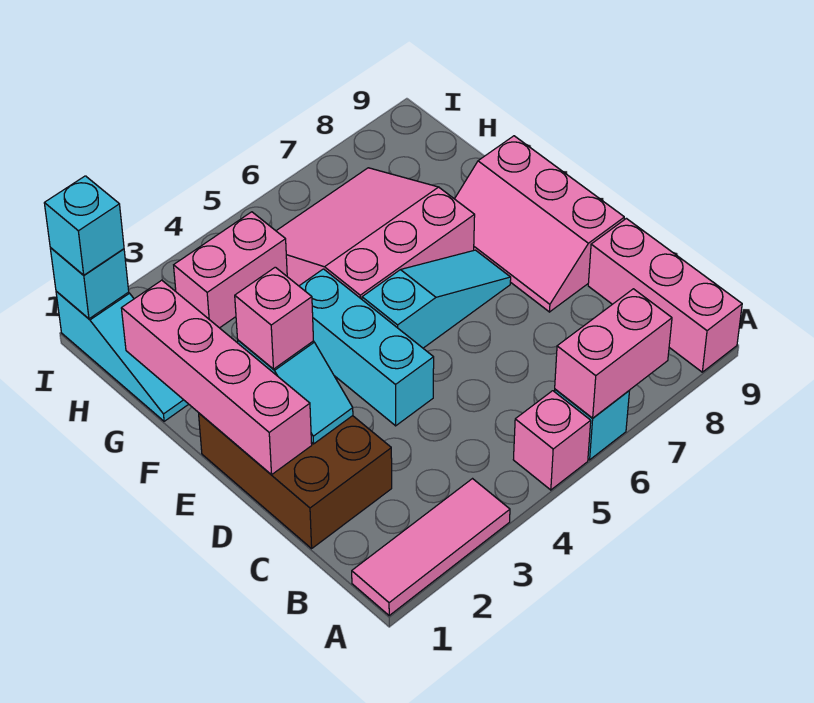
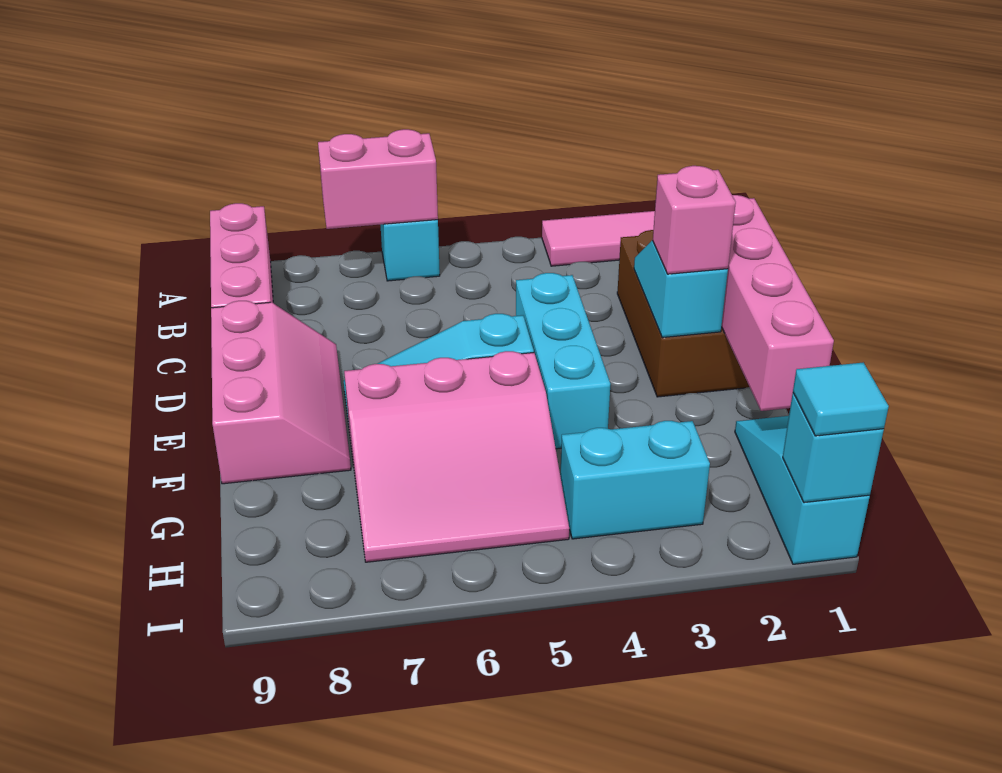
pink 1x1 brick [513,391,591,490] -> none
pink 1x2 brick [174,212,287,328] -> cyan 1x2 brick [560,421,710,539]
cyan 1x1 brick [44,176,124,275] -> cyan 1x1 tile [793,362,889,436]

